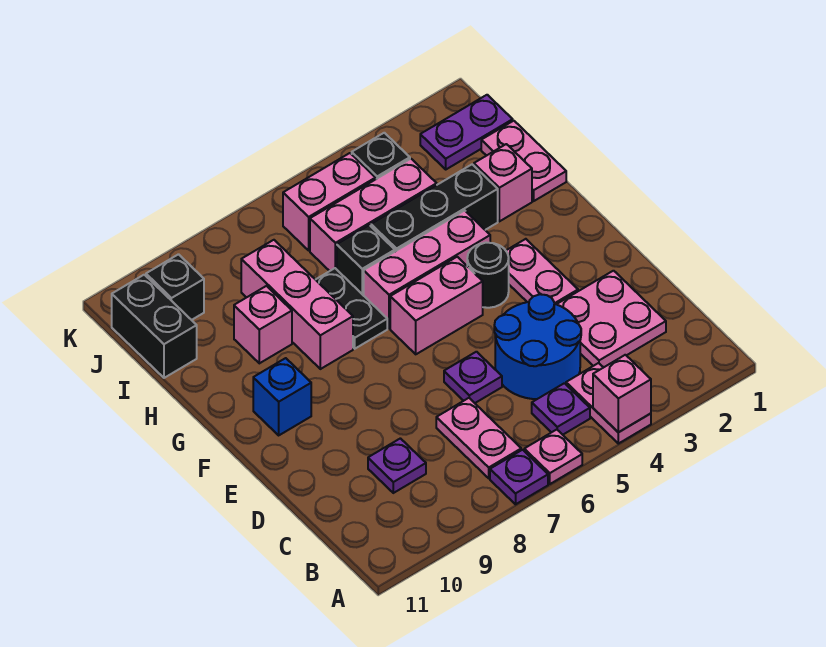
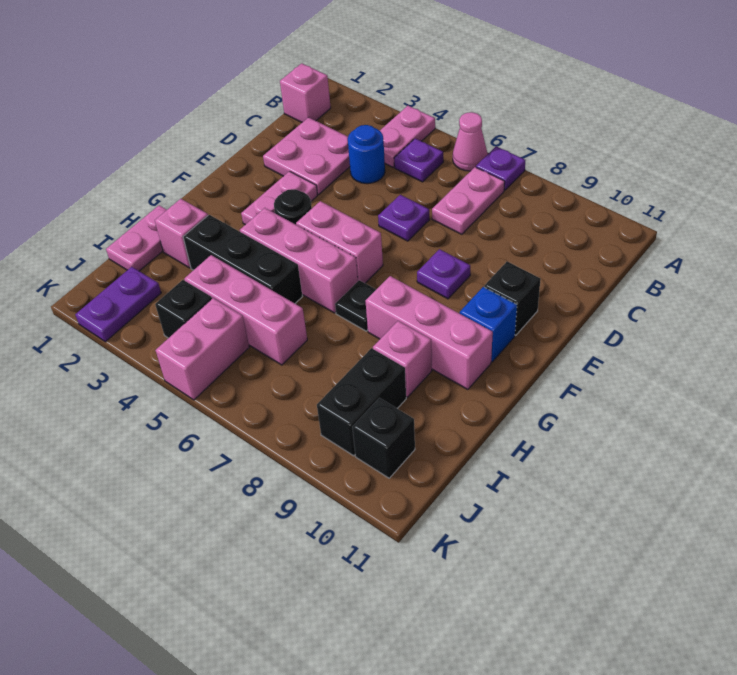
pink 1x1 brick [593,355,651,432] -> pink 1x1 brick moved to [280,63,331,122]
pink 1x1 plate [524,430,582,484] -> pink 1x1 cone [453,112,488,171]
blue 2x2 round brick [494,294,581,399] -> blue 1x1 round brick [348,125,385,184]
purple 1x1 plate [368,438,426,493] -> purple 1x1 plate moved to [417,249,470,299]
black 1x2 plate [316,268,387,349] -> black 1x1 plate [335,280,376,331]
pink 1x3 brick [241,240,353,369] -> pink 1x3 brick turned to [366,276,493,390]
black 1x1 brick [337,225,395,296] -> black 1x1 brick moved to [484,262,541,335]
black 1x2 brick [112,275,197,378] -> black 1x2 brick moved to [317,348,406,456]
purple 1x2 plate [420,95,513,169] -> purple 1x2 plate turned to [75,267,161,342]
pink 1x2 brick [283,153,376,250] -> pink 1x2 brick turned to [155,298,249,400]

